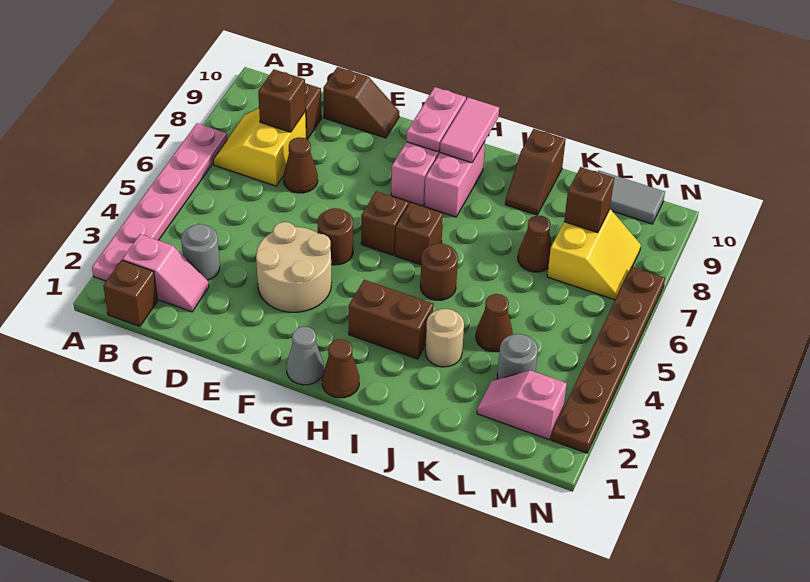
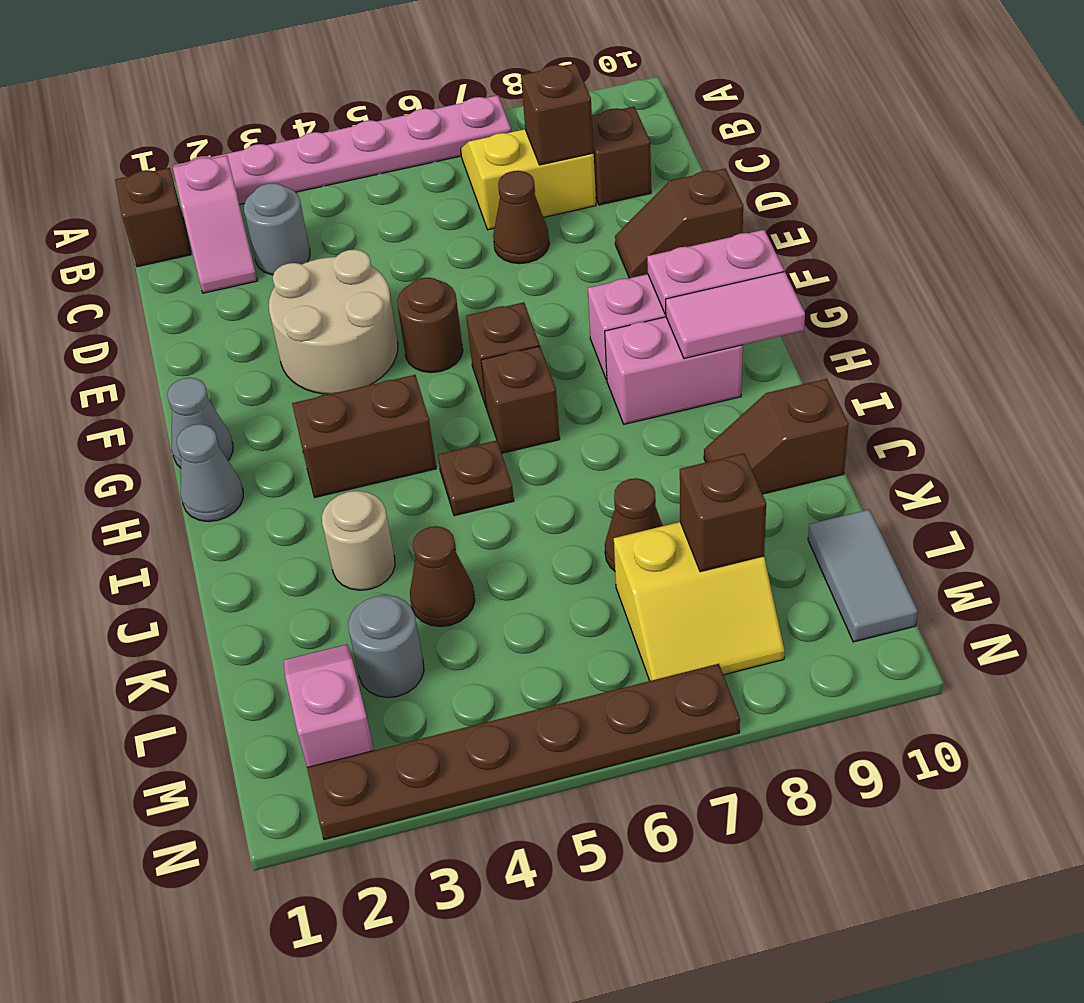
brown 1x2 slope [323,67,399,138] -> brown 1x2 slope turned to [615,168,743,278]
brown 1x1 cone [322,339,359,398] -> grey 1x1 cone [177,424,243,522]
brown 1x2 brick [349,280,434,359] -> brown 1x2 brick turned to [292,375,436,497]
brown 1x1 round brick [420,243,458,300] -> brown 1x1 plate [438,440,514,516]

